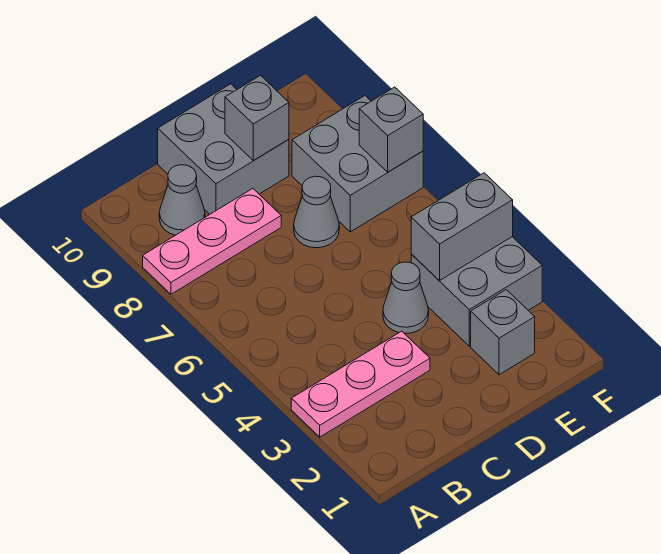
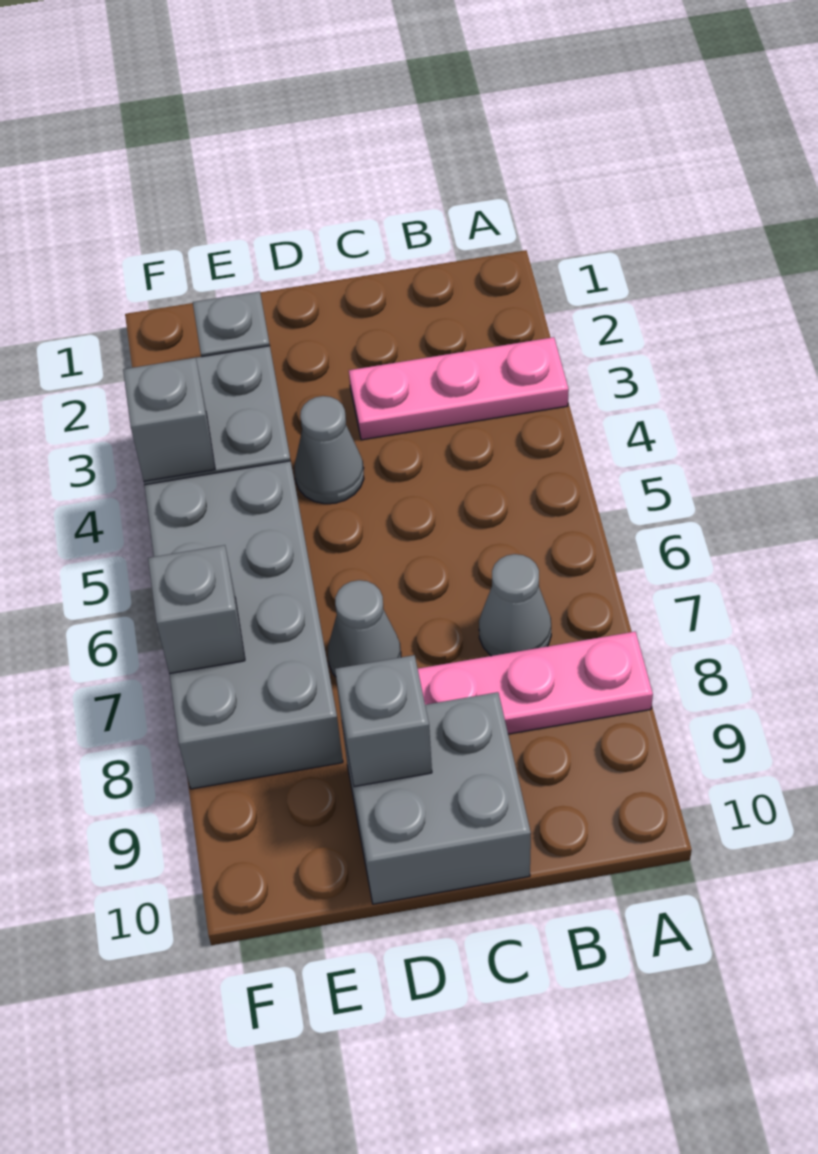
grey 1x1 cone [159,165,205,235] -> grey 1x1 cone moved to [479,554,551,656]
grey 1x2 brick [411,173,513,280] -> grey 1x1 brick [123,358,215,481]
grey 2x2 brick [292,96,423,232] -> grey 2x4 brick [144,461,343,789]

